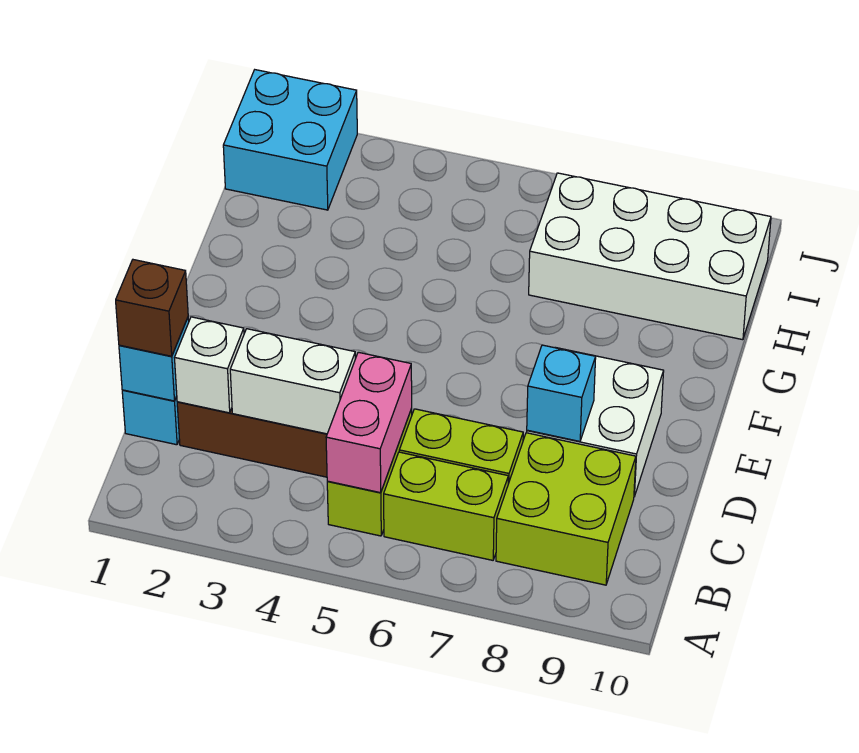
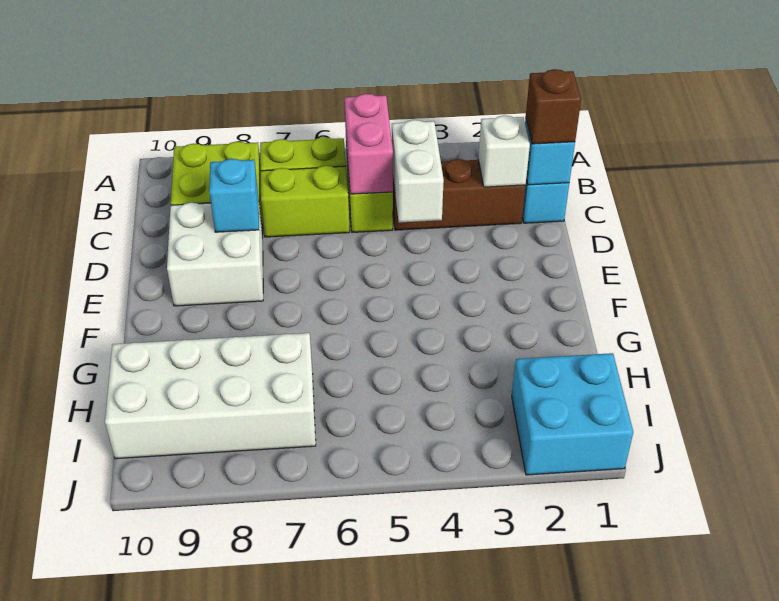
white 1x2 brick [230,329,355,434] -> white 1x2 brick turned to [392,120,444,223]

